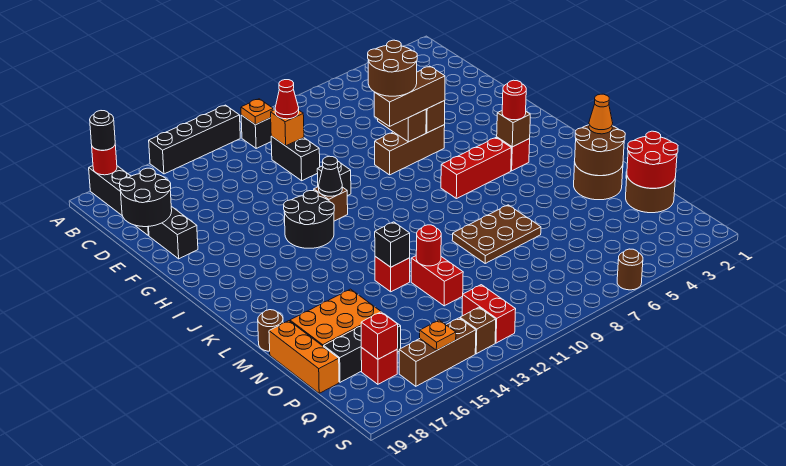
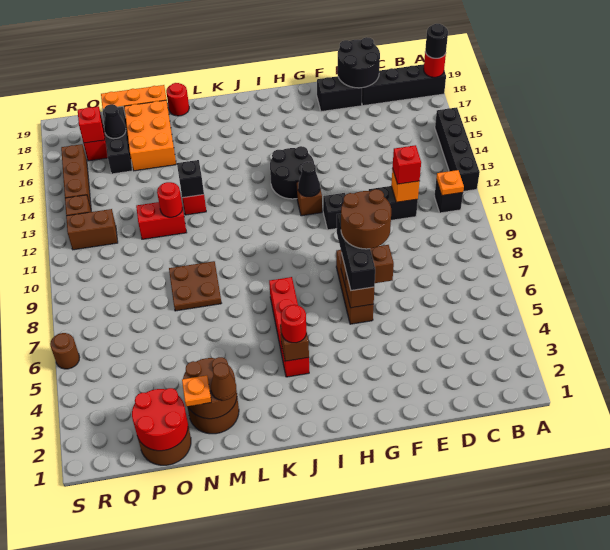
red 1x1 cone [275,80,299,119] -> red 1x1 brick [393,145,421,184]
brown 1x3 brick [374,66,445,126] -> black 1x3 brick [337,214,375,291]
orange 1x1 cone [589,94,613,134] -> brown 1x1 cone [211,363,236,400]
brown 2x3 plate [452,205,541,263] -> brown 2x2 plate [169,261,221,311]
brown 1x1 round brick [258,310,283,351] -> red 1x1 round brick [166,83,189,116]
none -> black 1x1 cone [104,104,126,139]
red 1x2 brick [462,285,516,343] -> brown 1x2 brick [66,209,118,250]
orange 1x1 plate [420,320,456,351] -> orange 1x1 plate moved to [182,375,211,407]

